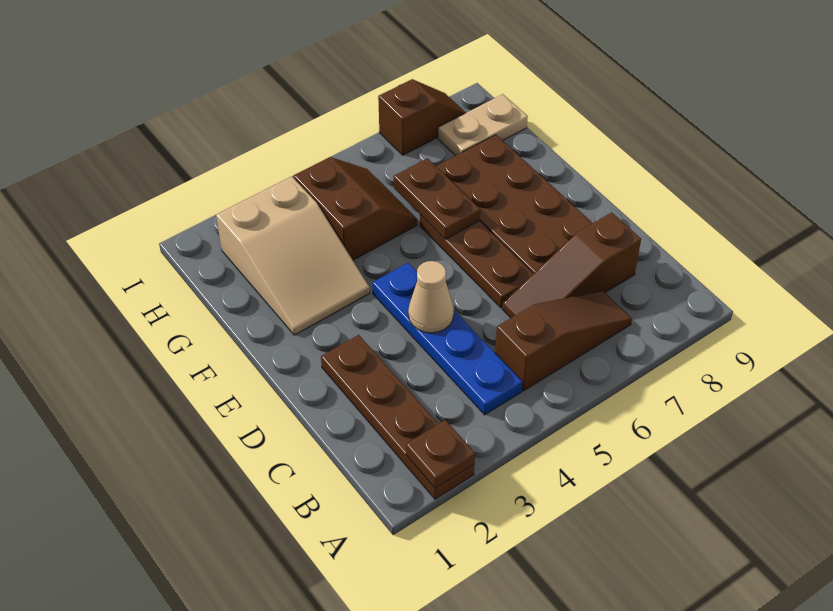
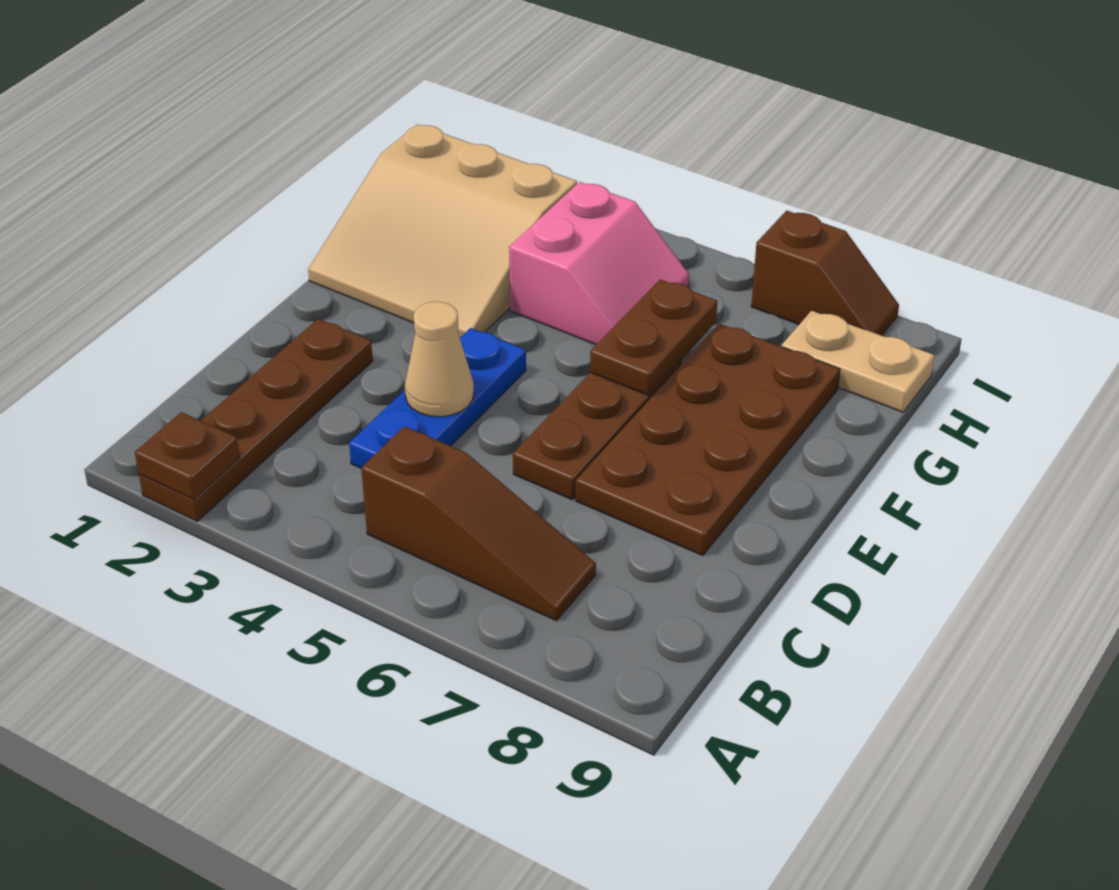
blue 1x4 plate [372,263,522,415] -> blue 1x3 plate [349,328,526,468]
brown 1x3 slope [502,213,641,318] -> none
tan 2x3 slope [216,176,370,335] -> tan 3x3 slope [308,124,577,337]
brown 2x2 slope [294,157,417,260] -> pink 2x2 slope [509,182,689,345]

